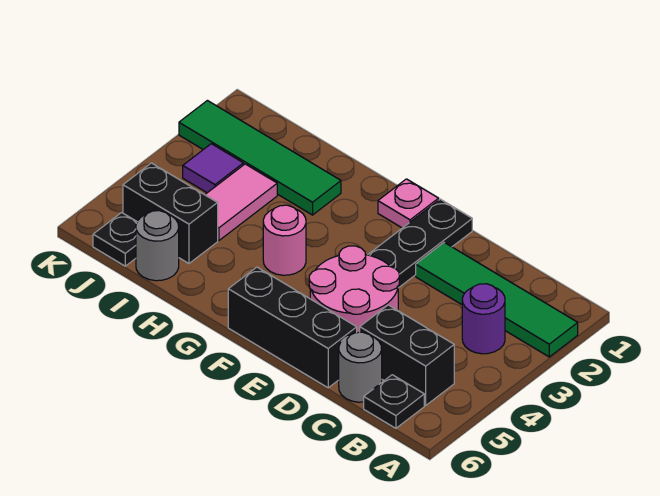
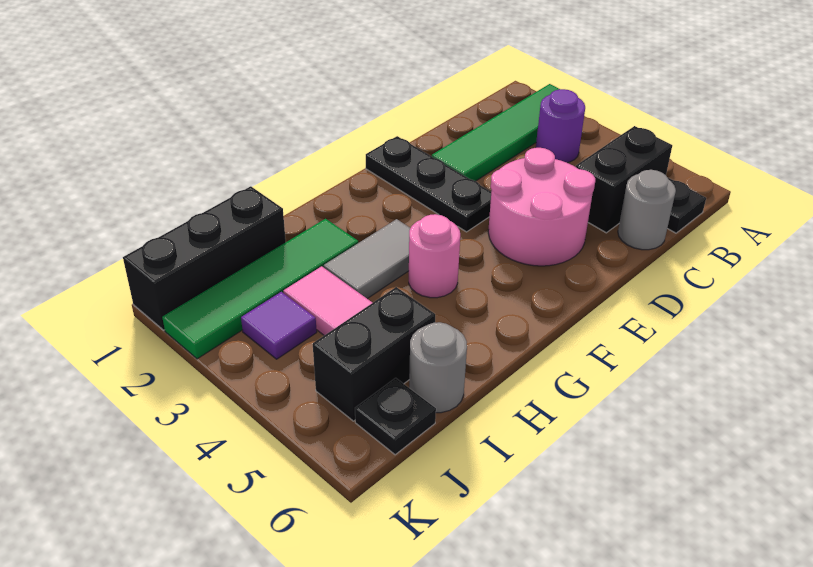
black 1x3 brick [228,267,357,388] -> black 1x3 brick moved to [123,186,286,330]
pink 1x1 plate [378,179,439,228] -> none
none -> grey 1x2 tile [324,219,410,299]

